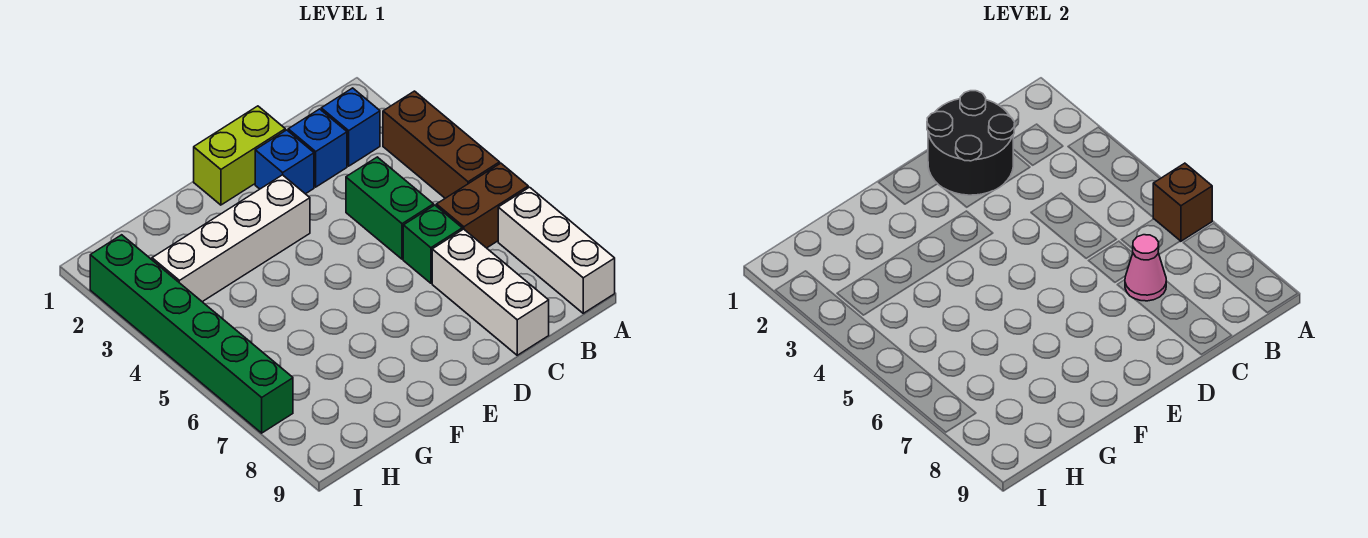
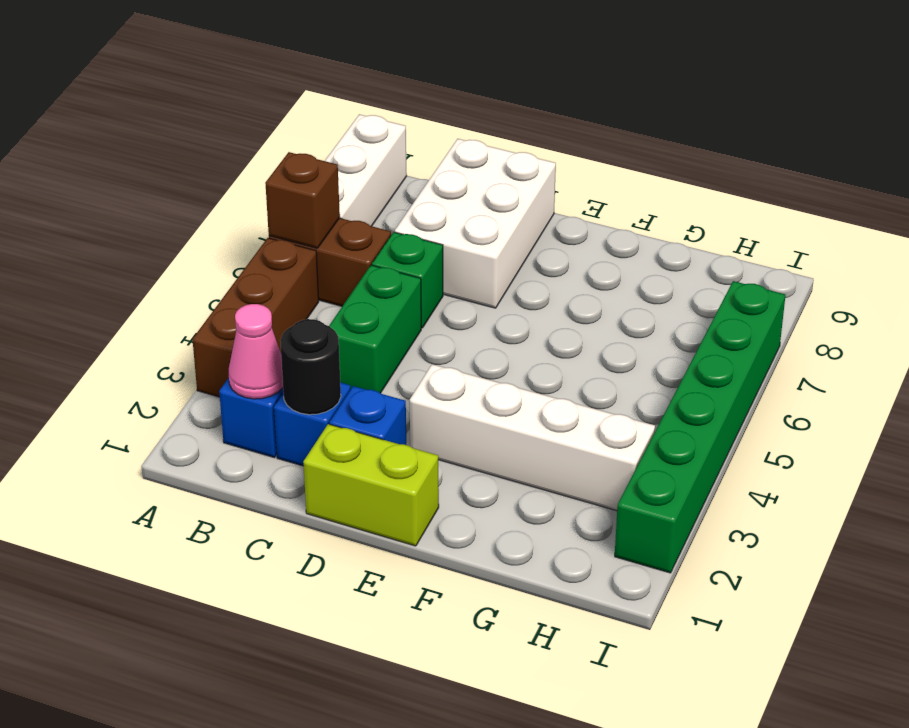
black 2x2 round brick [927,91,1015,195] -> black 1x1 round brick [280,319,341,415]
white 1x3 brick [432,229,549,355] -> white 2x3 brick [395,139,556,308]
pink 1x1 cone [1125,235,1166,301] -> pink 1x1 cone moved to [229,304,283,399]

